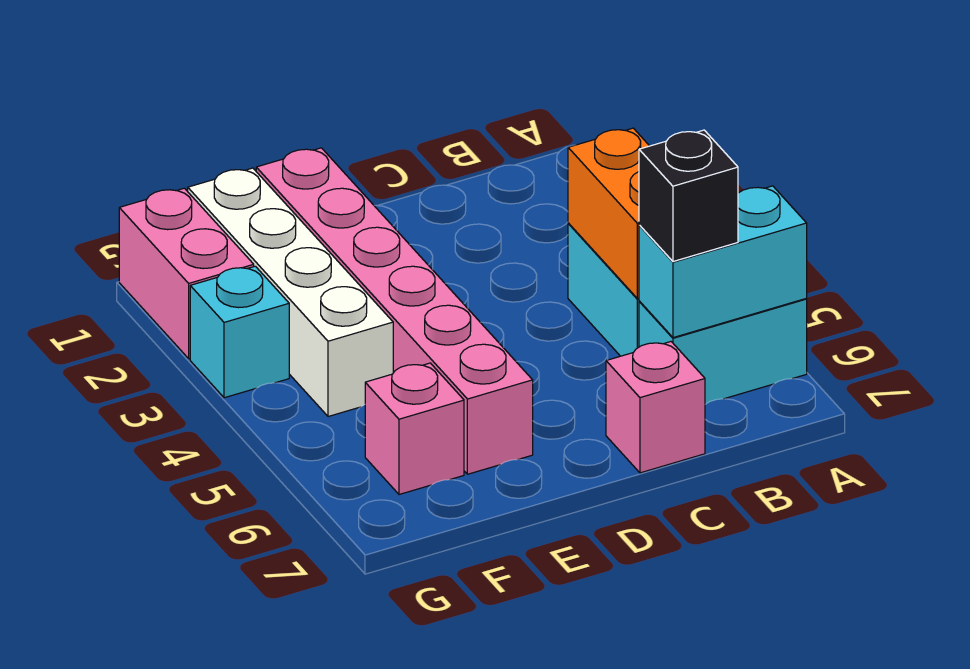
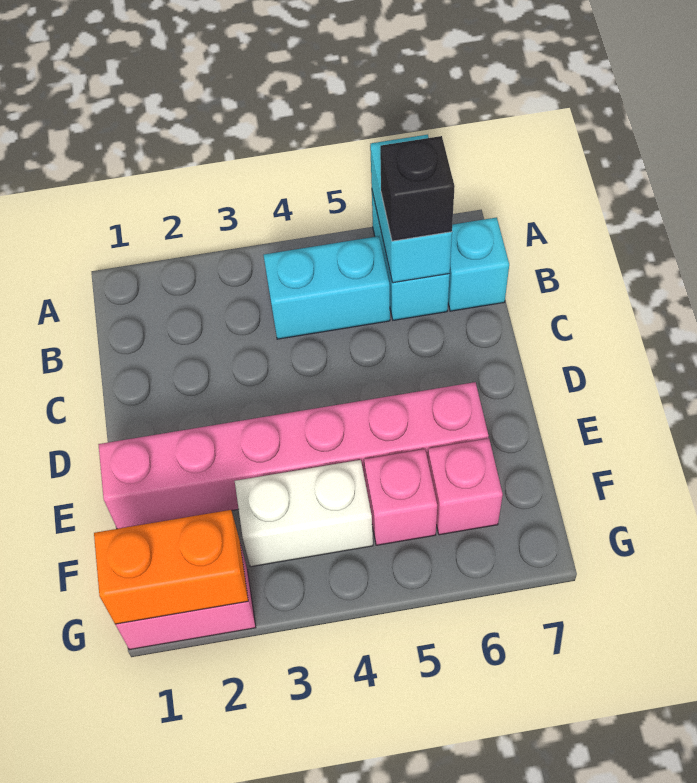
orange 1x2 brick [568,128,649,299] -> orange 1x2 brick moved to [94,510,248,624]
pink 1x1 brick [606,342,705,473] -> pink 1x1 brick moved to [364,449,437,545]
white 1x4 brick [188,168,393,417] -> white 1x2 brick [235,460,373,567]
cyan 1x1 brick [190,266,289,398] -> cyan 1x1 brick moved to [448,217,509,311]

